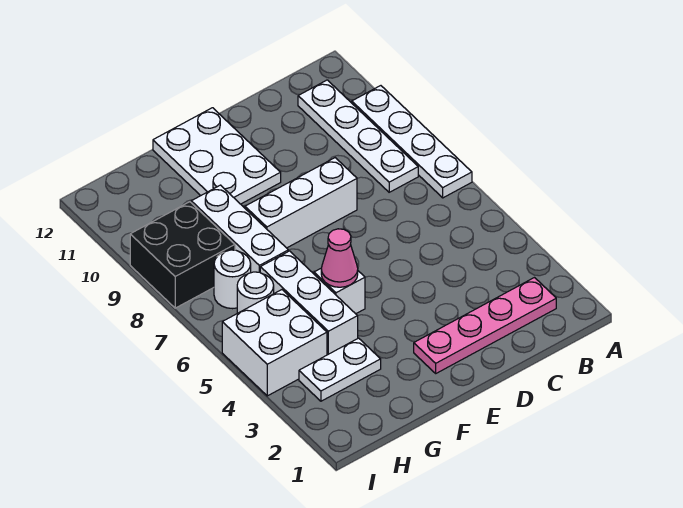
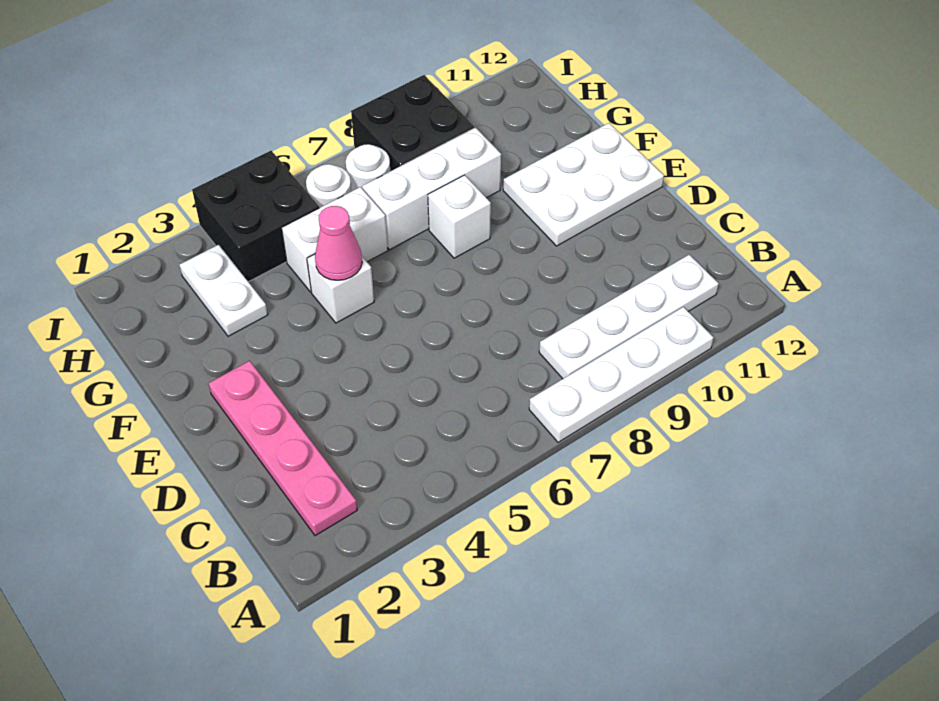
white 1x3 brick [245,158,357,248] -> white 1x1 brick [428,175,491,258]
white 1x3 brick [260,251,358,355] -> white 1x2 brick [282,187,388,292]
white 2x2 brick [222,290,327,396] -> black 2x2 brick [192,151,319,282]

